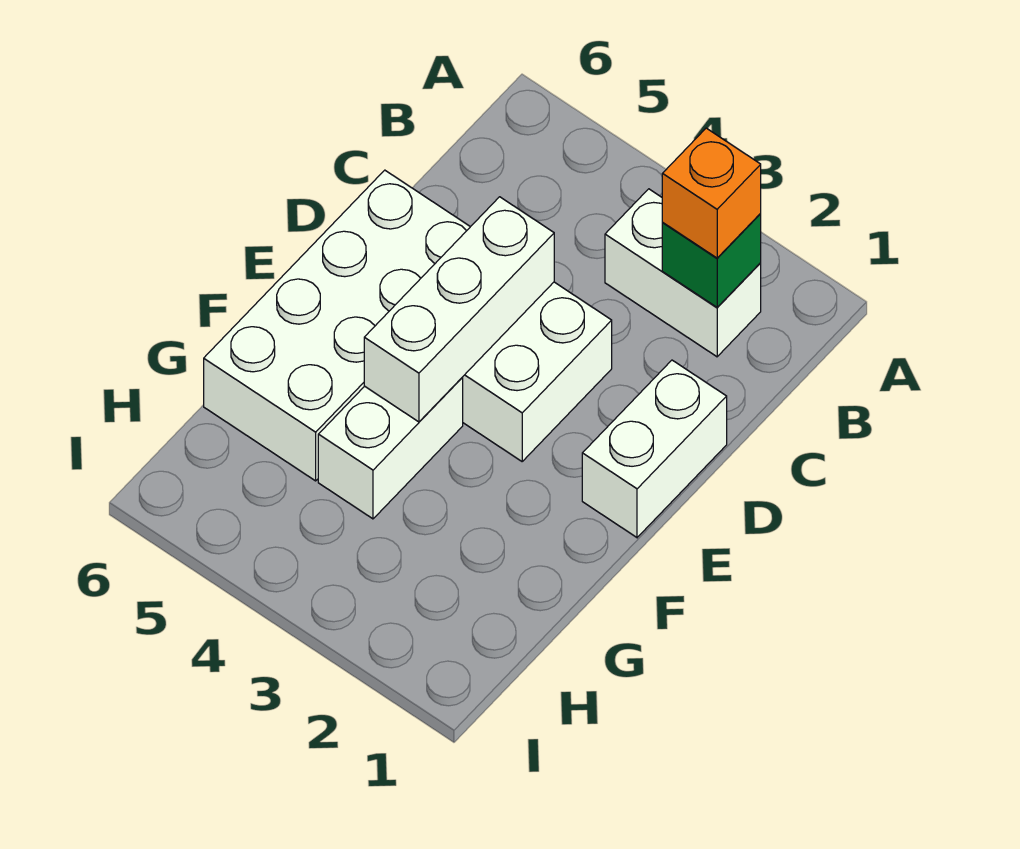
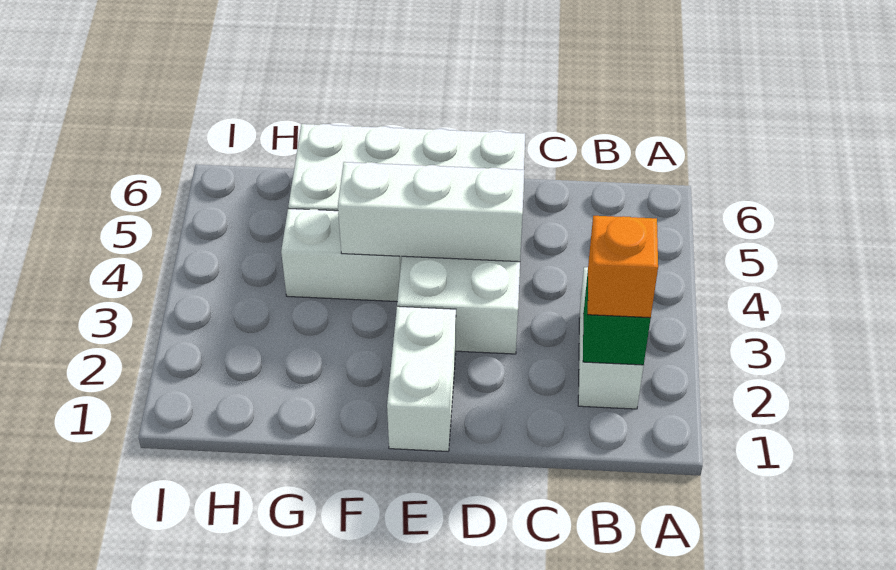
white 1x2 brick [582,360,727,537] -> white 1x2 brick turned to [387,306,456,451]

